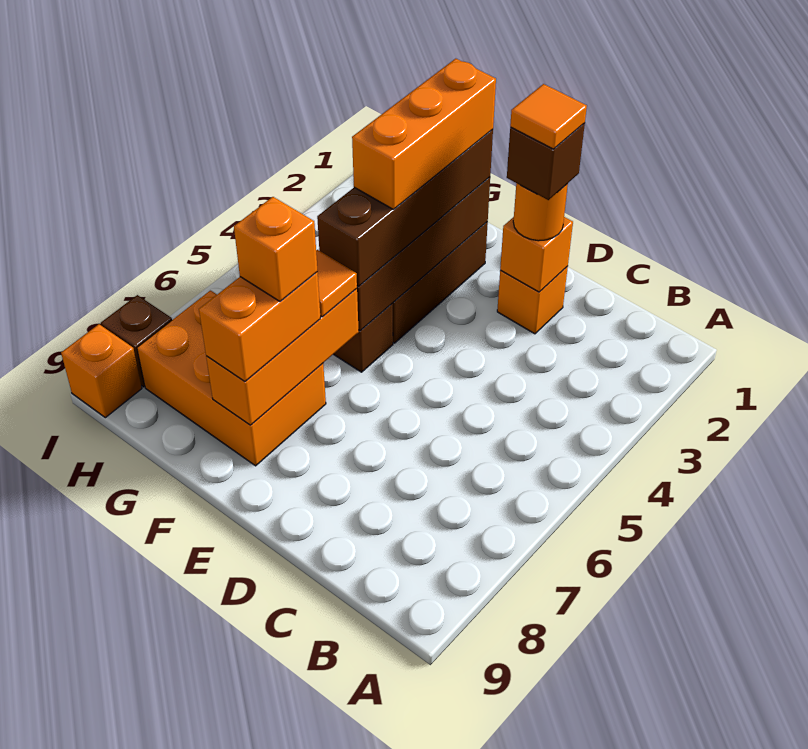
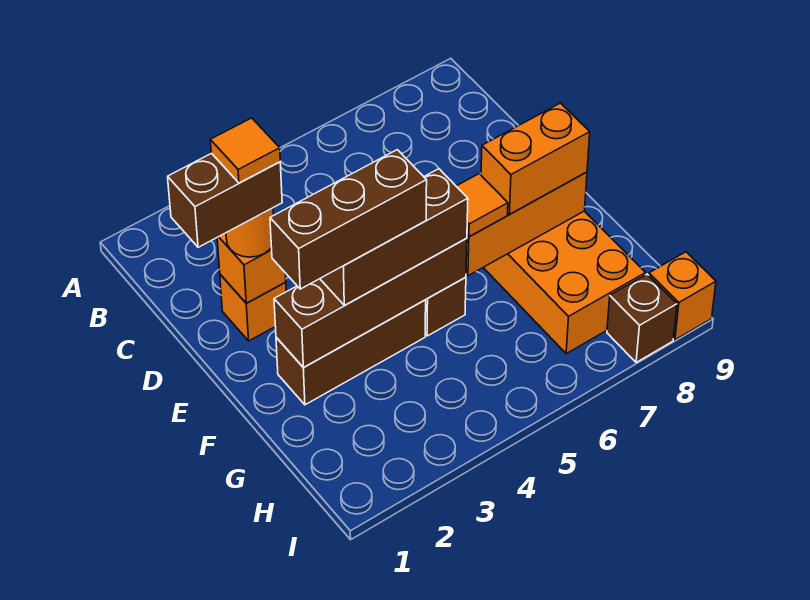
brown 1x1 brick [507,123,585,200] -> brown 1x2 brick [168,153,282,247]
brown 1x4 brick [317,129,493,287] -> brown 1x3 brick [320,169,468,305]
orange 1x3 brick [352,59,496,210] -> brown 1x3 brick [270,150,427,289]
orange 1x1 brick [234,197,317,301] -> none

